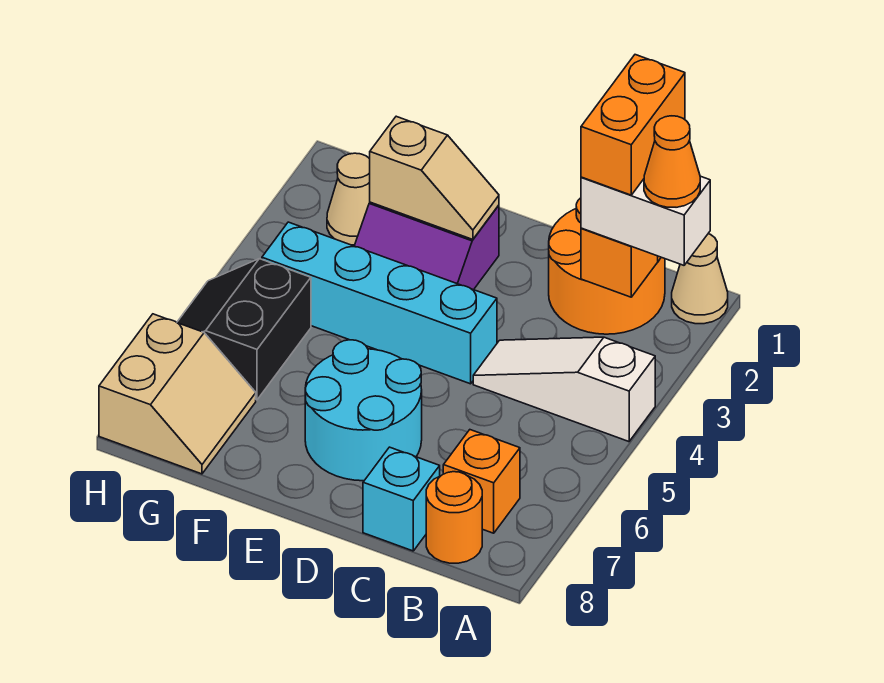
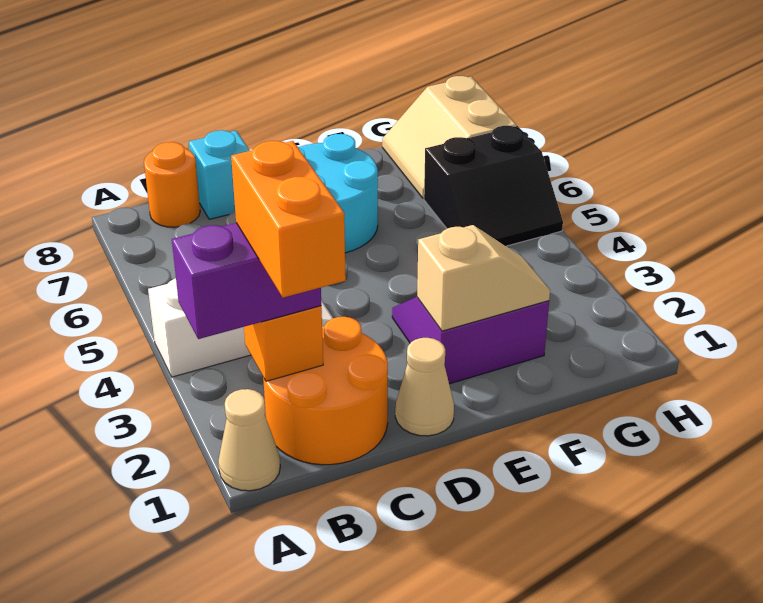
white 1x2 brick [581,176,710,265] -> purple 1x2 brick [172,223,321,339]
orange 1x1 cone [644,116,700,207] -> none
orange 1x1 brick [443,430,520,533] -> none
cyan 1x4 brick [262,222,497,384] -> none
tan 1x2 slope [370,116,499,239] -> tan 1x2 slope turned to [417,225,550,331]
tan 1x1 cone [327,153,370,245] -> tan 1x1 cone moved to [395,338,454,436]
black 2x2 slope [177,259,311,400] -> black 2x2 slope turned to [424,126,563,246]

